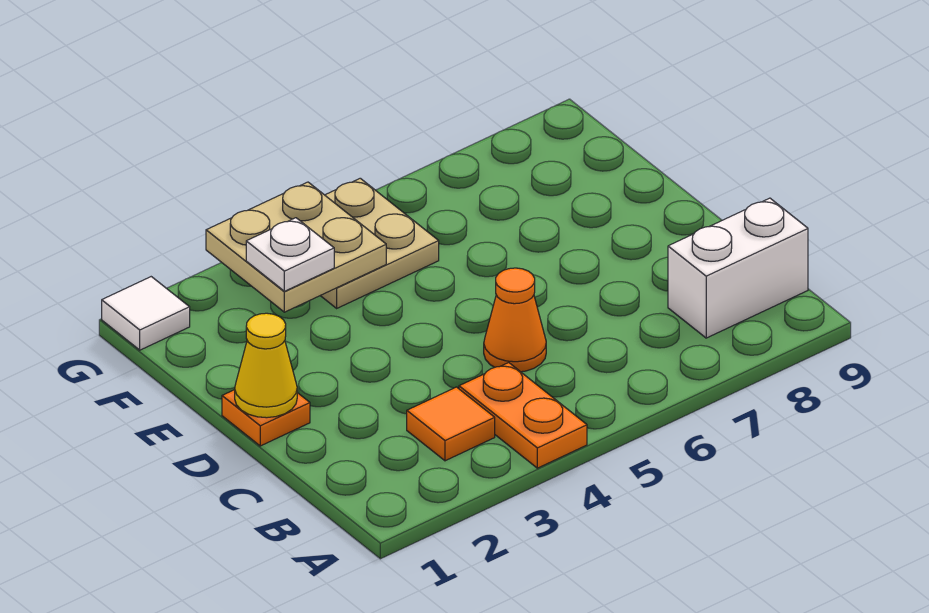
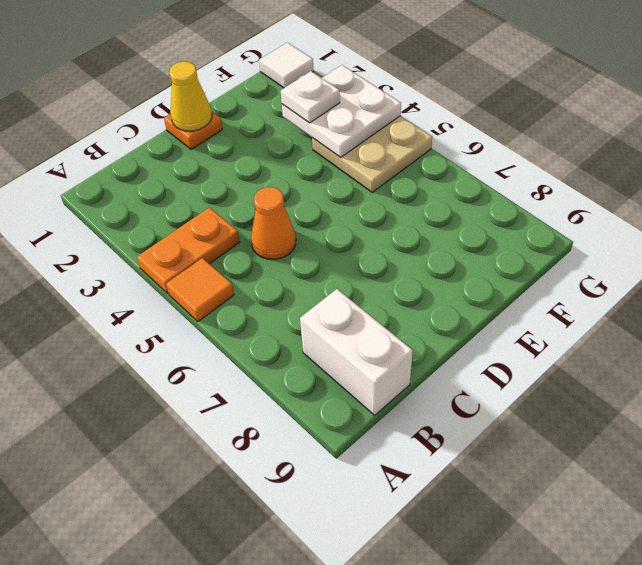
orange 1x1 tile [407,387,495,461] -> orange 1x1 tile moved to [166,258,234,321]
tan 2x2 plate [206,182,386,312] -> white 2x2 plate [282,65,401,157]

